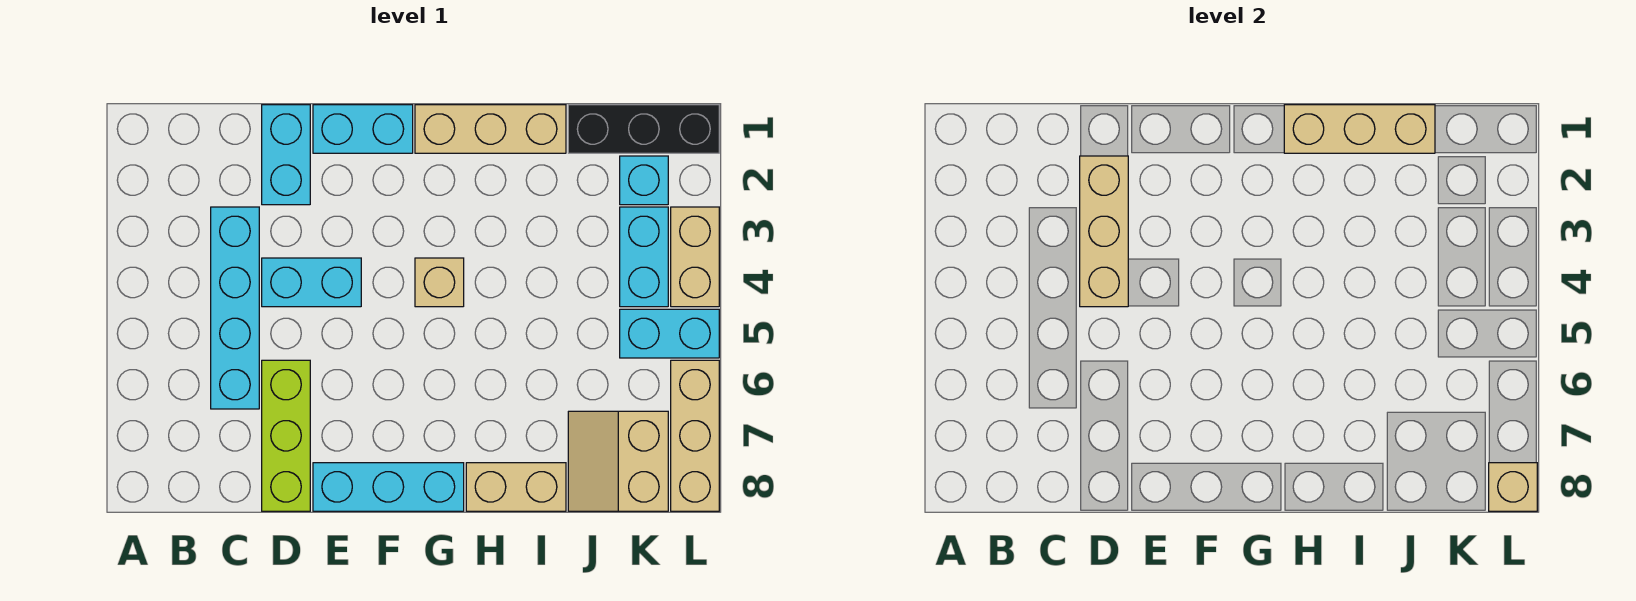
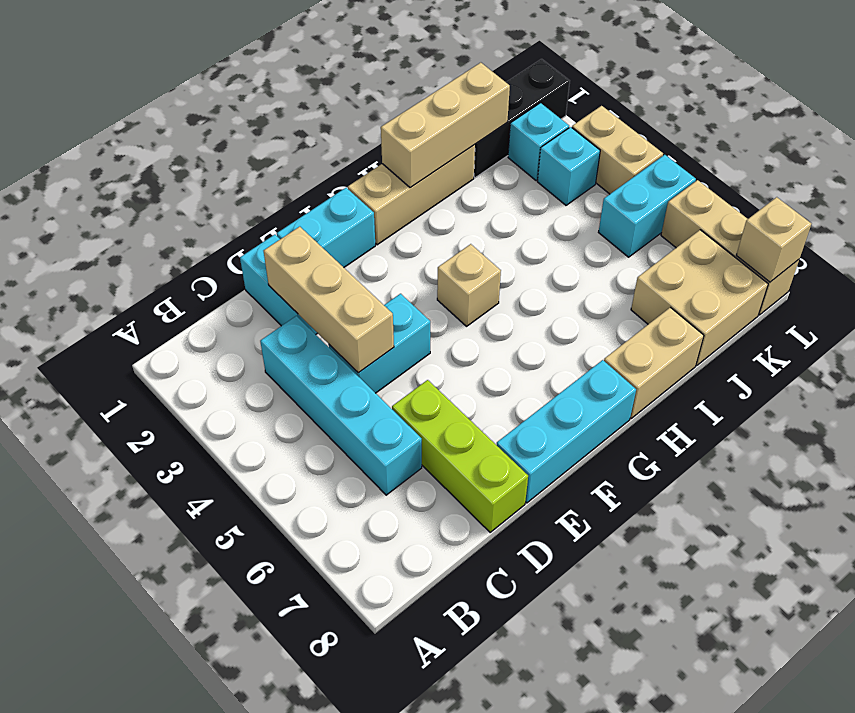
tan 2x2 slope [568,411,668,511] -> tan 2x2 brick [631,230,768,366]
cyan 1x2 brick [620,207,668,307] -> cyan 1x1 brick [537,127,600,205]

